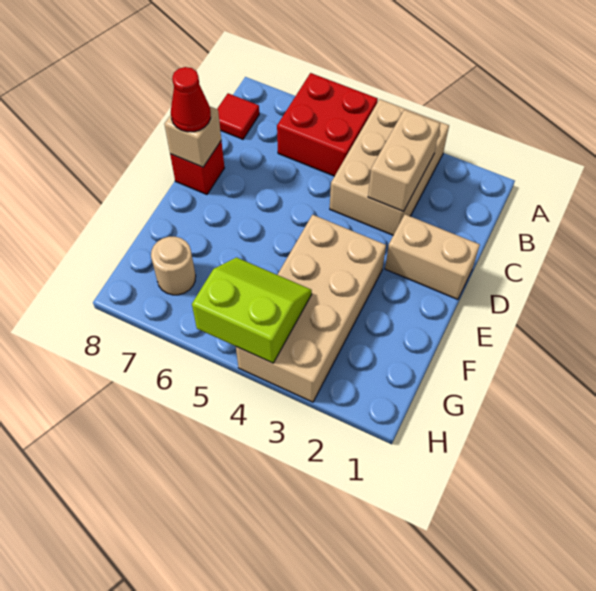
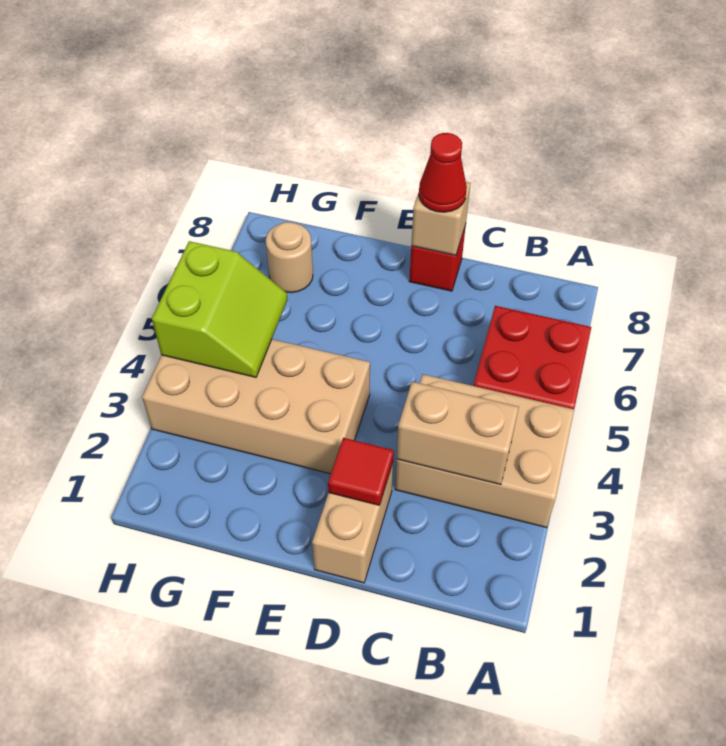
red 1x1 tile [217,93,259,139] -> red 1x1 tile moved to [328,438,394,505]

